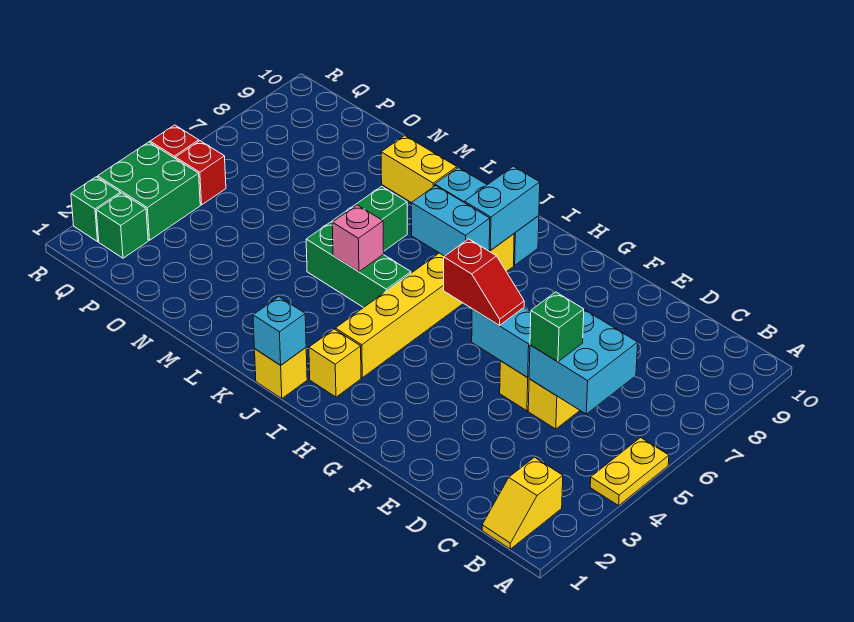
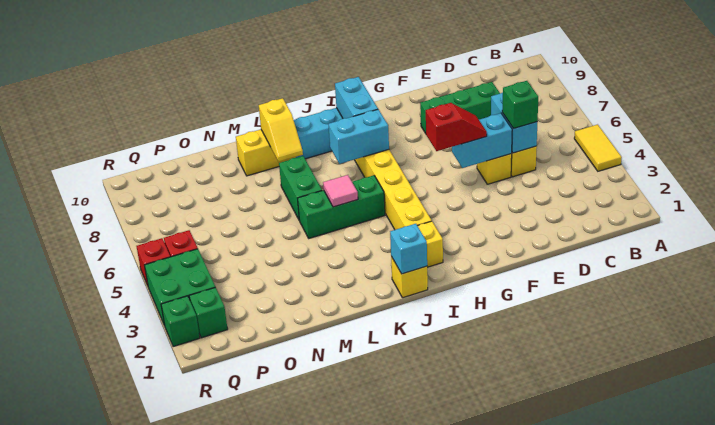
yellow 1x2 plate [590,438,669,506] -> yellow 1x2 tile [574,124,622,171]
yellow 1x2 slope [482,457,563,549] -> yellow 1x2 slope moved to [259,98,303,162]
cyan 2x2 brick [529,310,638,414] -> cyan 1x2 brick [491,93,537,153]
none -> green 1x3 brick [420,82,500,133]
pink 1x1 brick [332,205,384,272] -> pink 1x1 tile [323,175,358,207]

